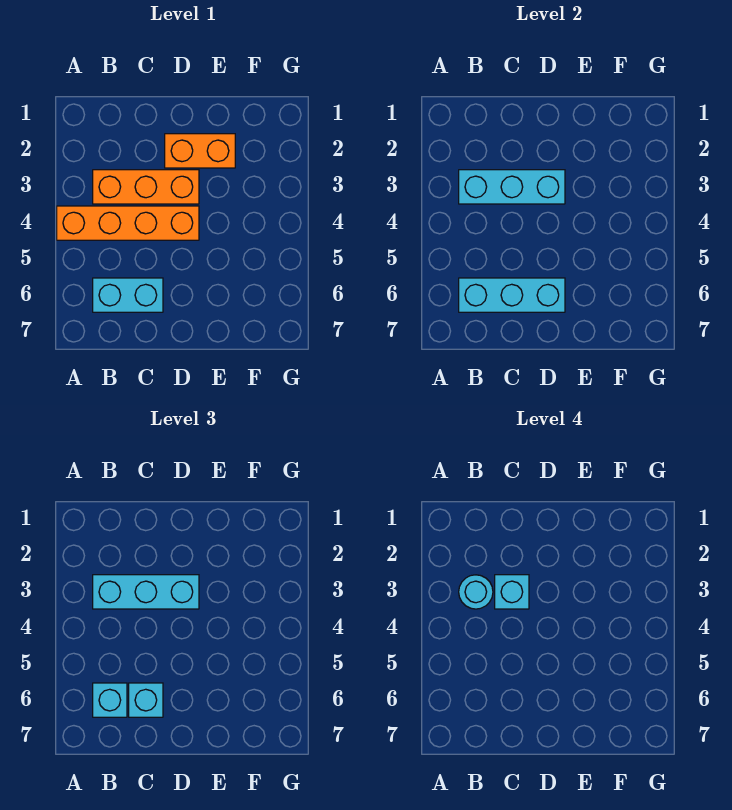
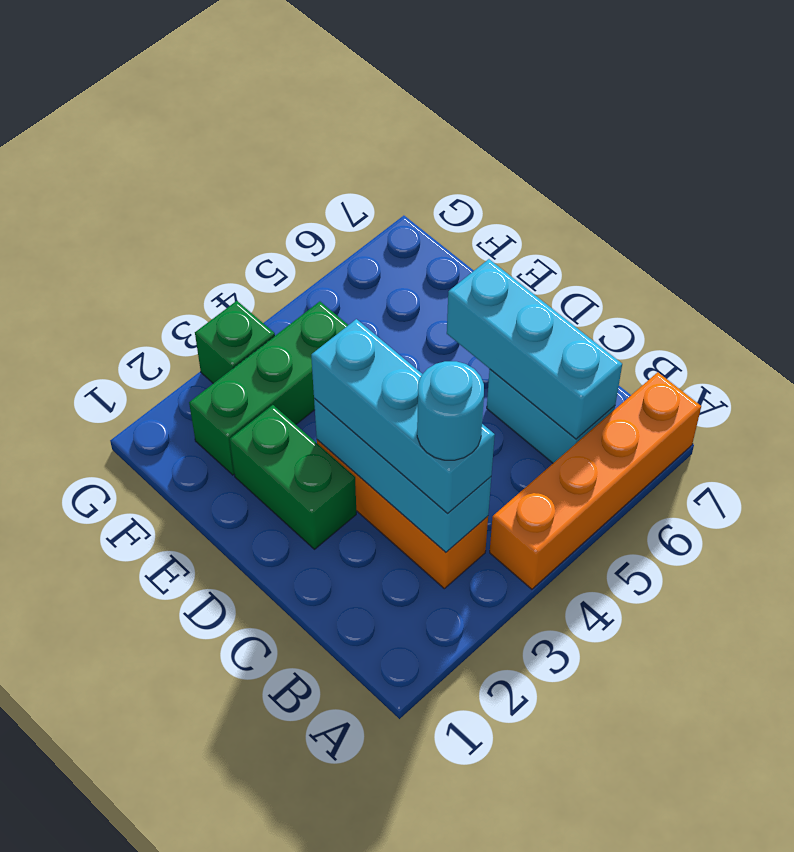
orange 1x4 brick [57,206,199,240] -> orange 1x4 brick turned to [490,372,701,589]
cyan 1x1 brick [93,683,127,717] -> none
cyan 1x1 brick [495,575,529,609] -> none
cyan 1x1 brick [129,683,163,717] -> none
orange 1x2 brick [165,134,235,168] -> green 1x2 brick [230,405,356,549]
none -> green 1x3 brick [189,302,348,475]
none -> green 1x1 brick [195,301,275,383]

